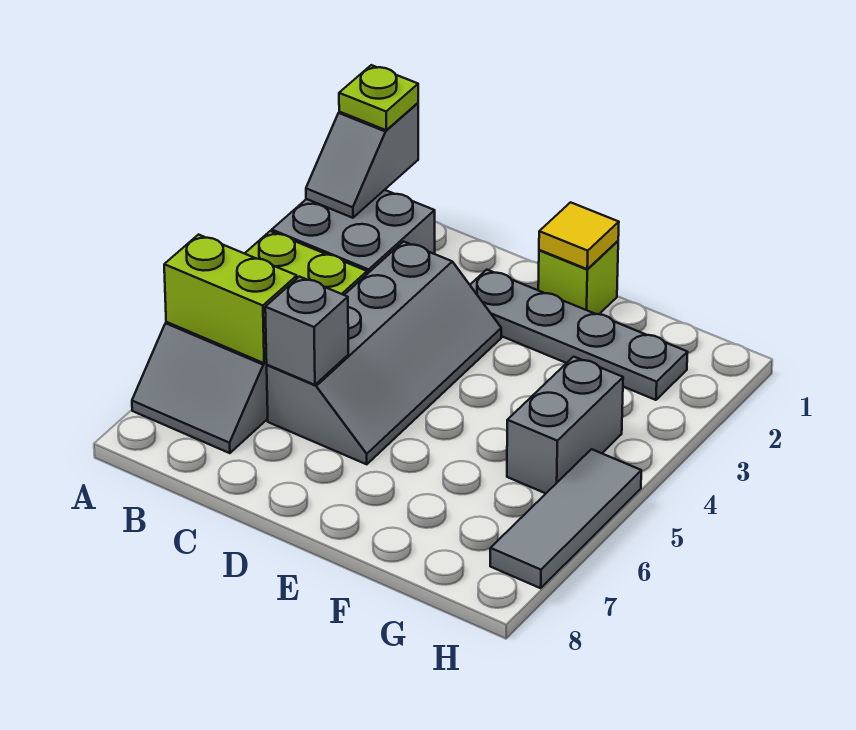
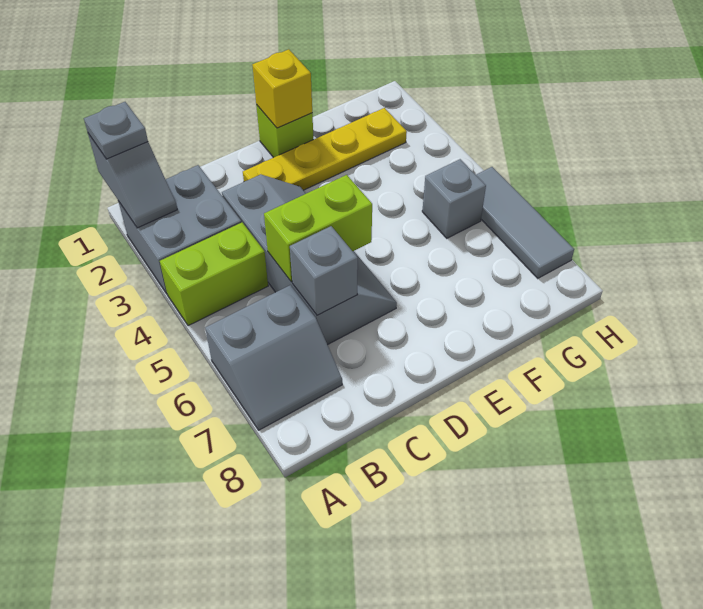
lime 1x1 plate [339,65,418,130] -> grey 1x1 plate [84,102,148,159]
lime 1x2 brick [164,235,297,363] -> lime 1x2 brick moved to [264,175,372,282]
grey 1x4 plate [470,270,688,400] -> yellow 1x4 plate [243,108,407,190]
yellow 1x1 tile [539,202,619,269] -> yellow 1x1 brick [252,49,312,128]
grey 1x2 brick [507,357,623,493] -> grey 1x1 brick [422,159,486,238]

